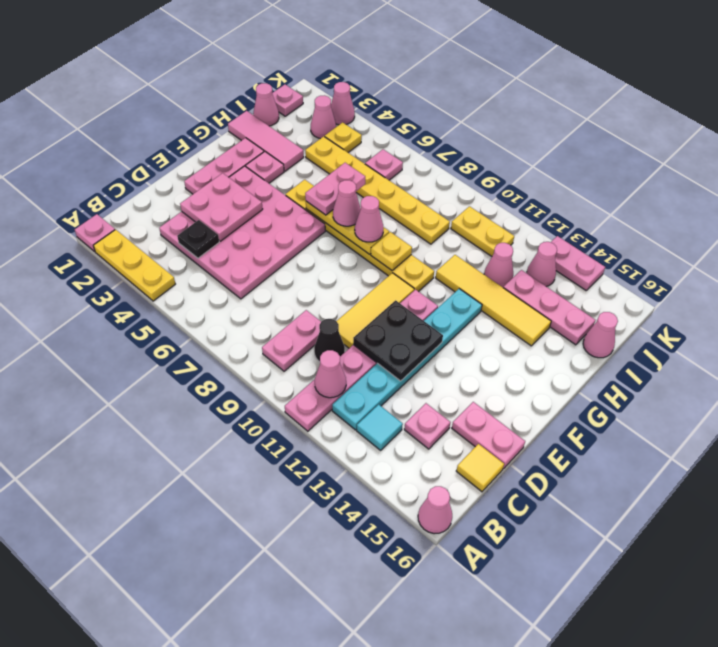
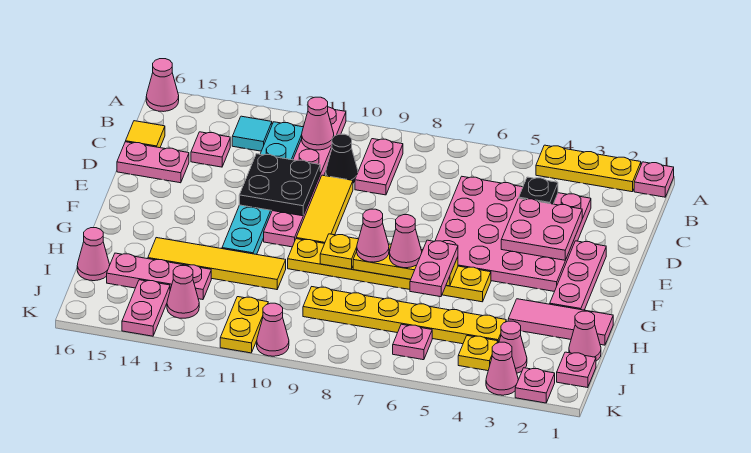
pink 1x1 plate [246,152,284,183] -> pink 1x1 plate moved to [515,368,555,403]
pink 1x1 cone [484,243,513,287] -> pink 1x1 cone moved to [257,303,289,356]
yellow 1x2 plate [451,206,514,256] -> yellow 1x2 plate turned to [220,297,268,353]
pink 1x2 plate [551,236,605,290] -> pink 1x2 plate turned to [122,280,170,336]

